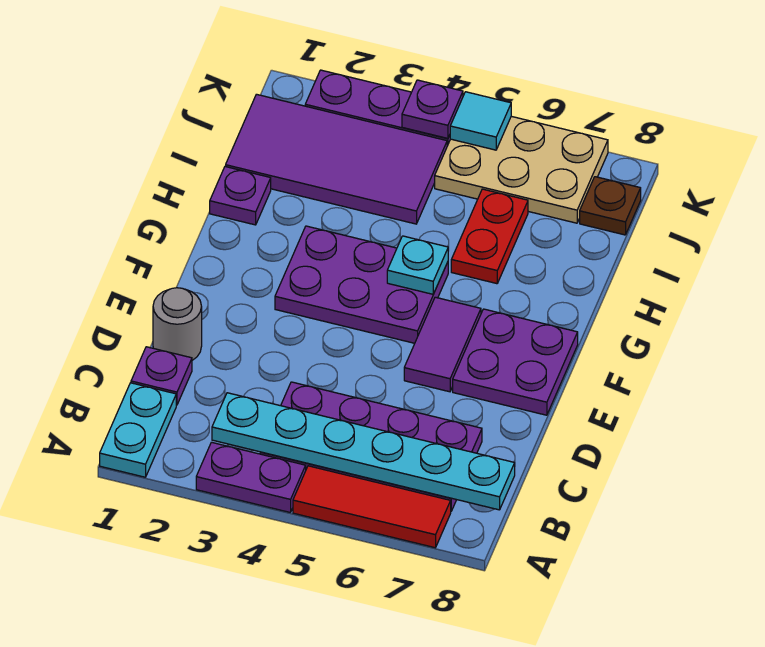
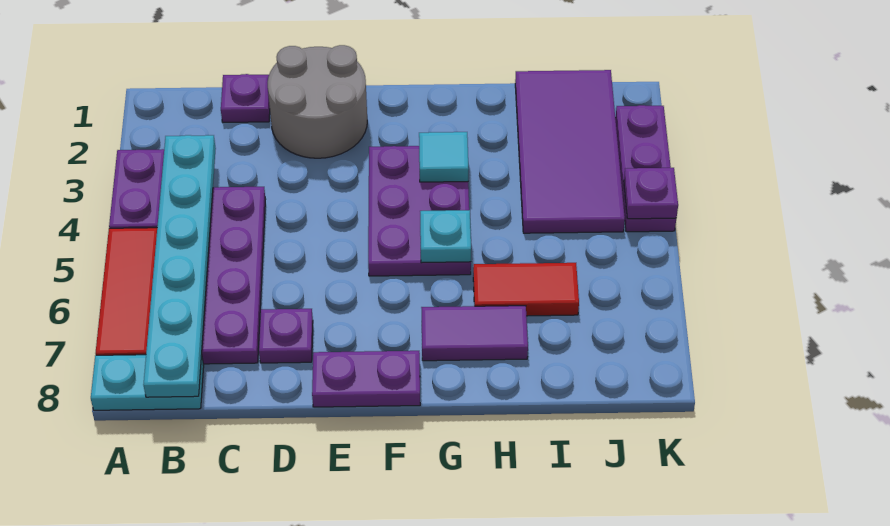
cyan 1x2 plate [100,383,176,477] -> cyan 1x2 plate moved to [91,355,204,410]
grey 1x1 round brick [153,288,202,360] -> grey 2x2 round brick [268,45,367,158]
purple 1x2 tile [404,297,481,392] -> purple 1x2 tile moved to [421,306,528,361]
purple 2x2 plate [453,309,578,415] -> purple 1x2 plate [312,351,420,407]
purple 1x1 plate [210,167,271,225] -> purple 1x1 plate moved to [259,309,313,363]
red 1x2 plate [451,189,528,284] -> red 1x2 tile [473,263,579,316]
tan 2x3 plate [435,116,608,223] -> none
brown 1x1 plate [580,177,641,235] -> none
cyan 1x1 tile [450,92,511,150] -> cyan 1x1 tile moved to [419,132,469,182]

